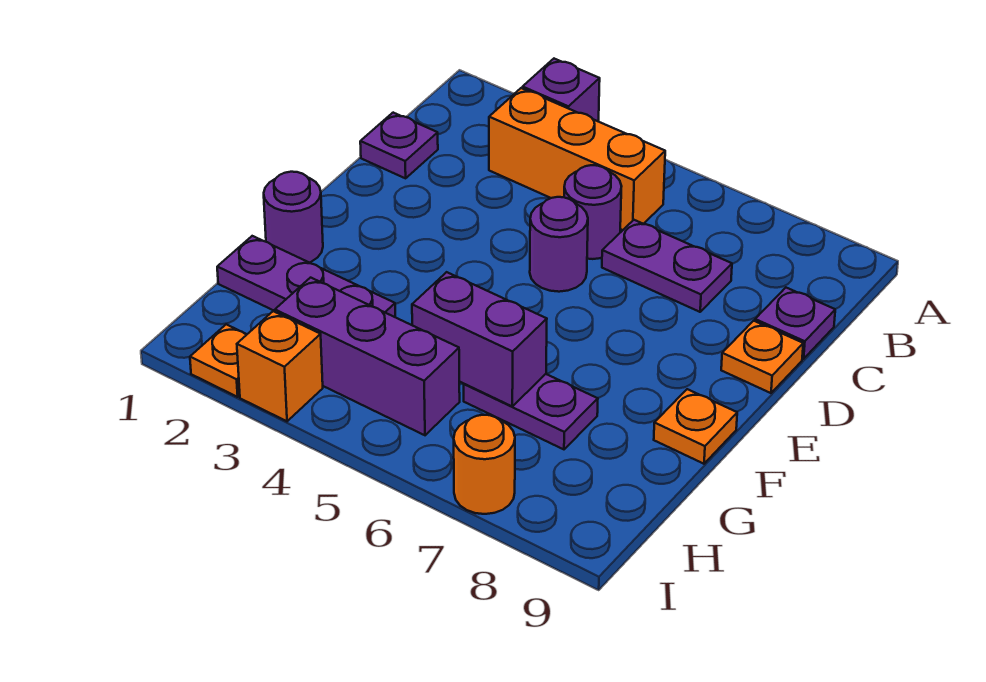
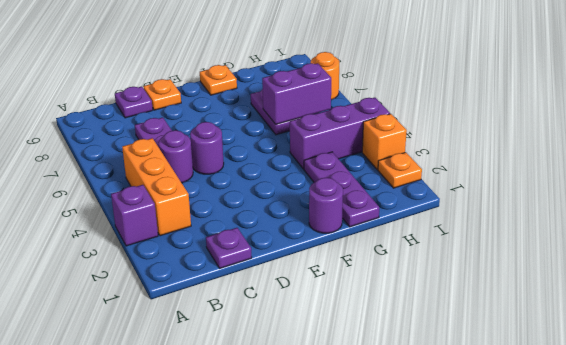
purple 1x2 brick [412,272,547,406] -> purple 1x2 brick turned to [262,63,331,124]
purple 1x3 brick [275,278,460,435] -> purple 1x3 brick turned to [290,98,390,169]

